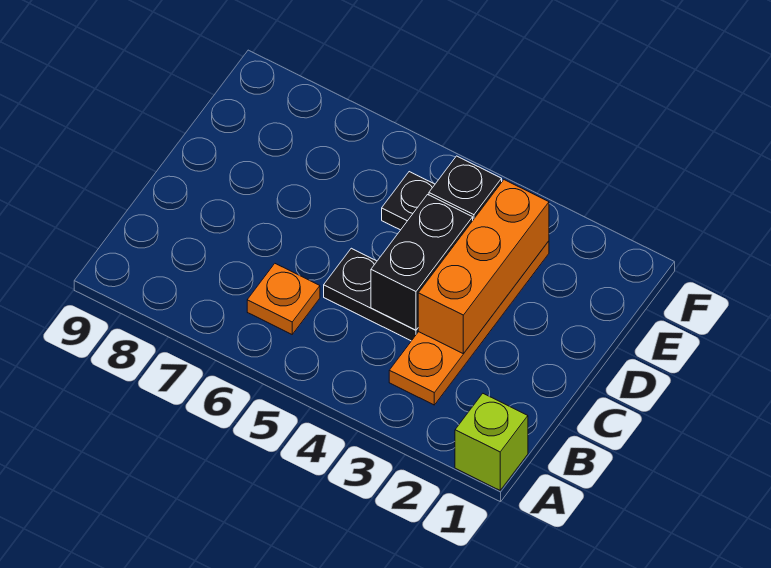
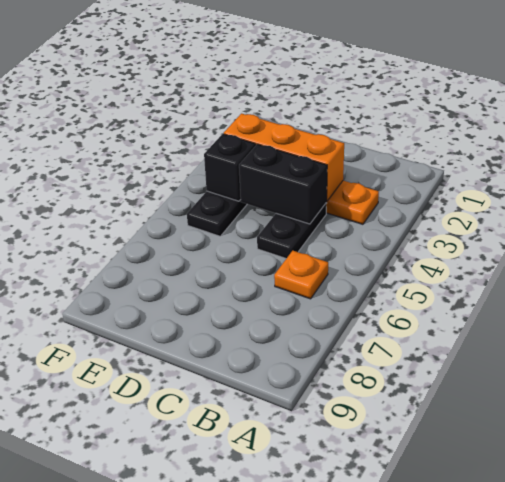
lime 1x1 brick [455,394,528,490] -> none

